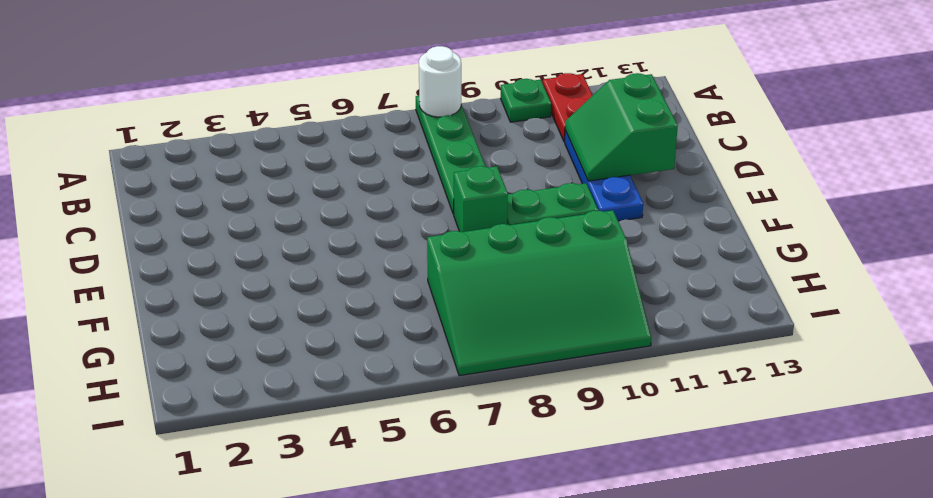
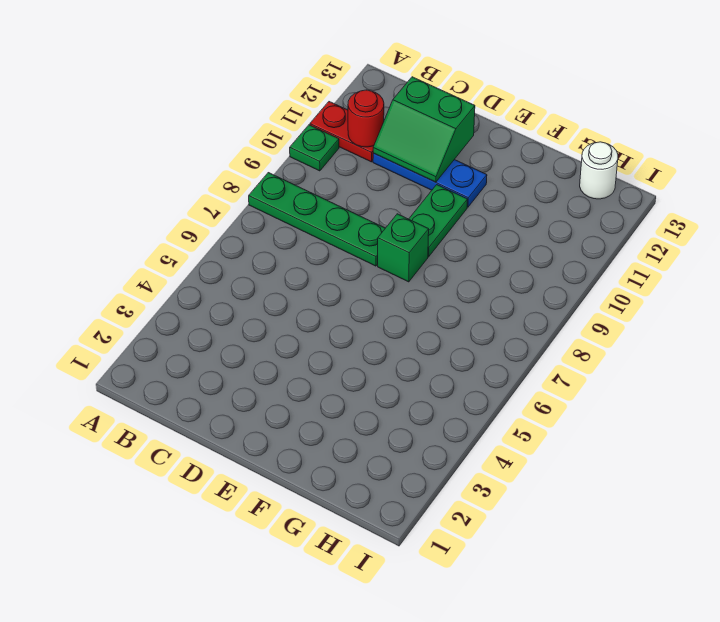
white 1x1 round brick [419,46,461,117] -> white 1x1 round brick moved to [580,142,618,199]
none -> red 1x1 round brick [348,90,384,147]
green 3x4 slope [427,210,651,376] -> none

